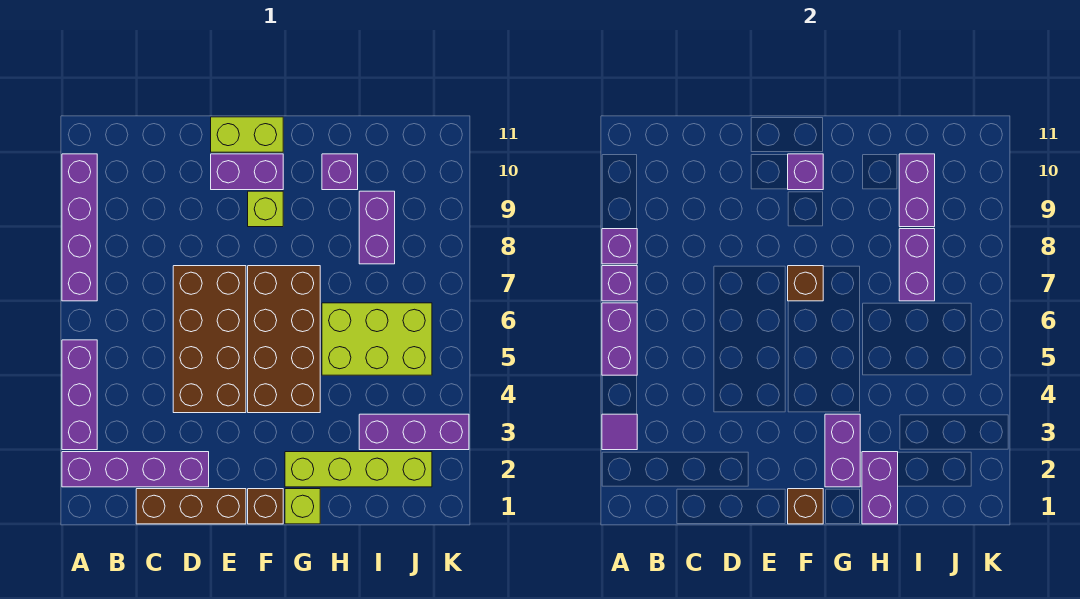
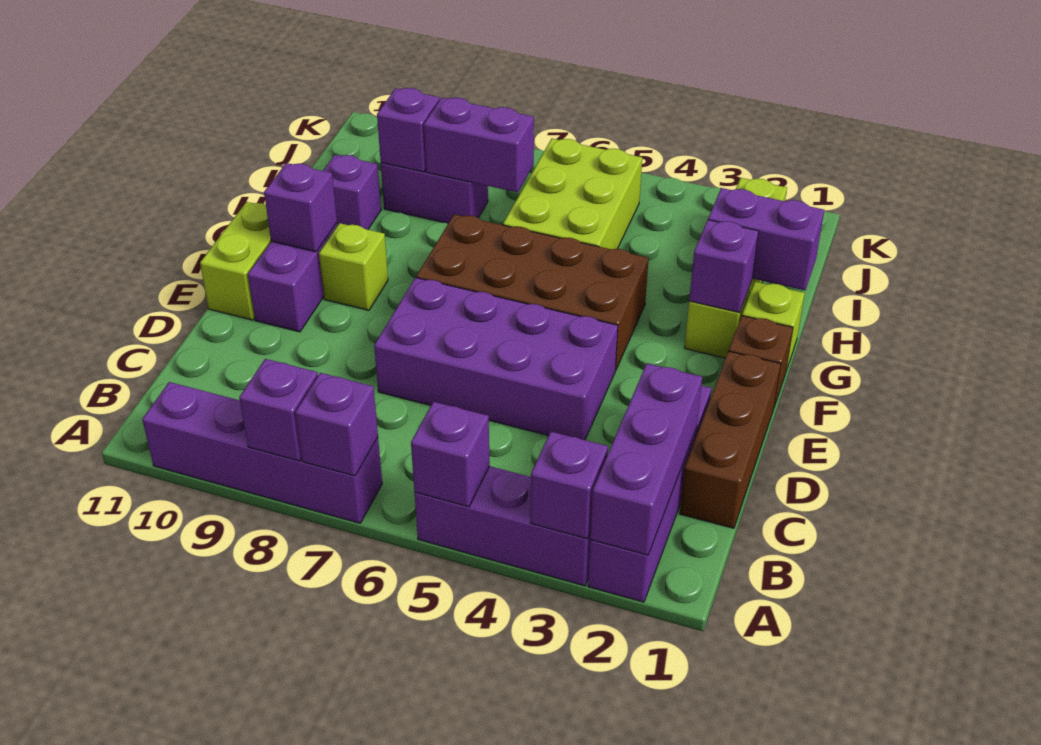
purple 1x1 tile [602,414,637,450] -> purple 1x1 brick [531,432,608,539]
purple 1x2 brick [602,303,637,375] -> purple 1x1 brick [411,402,490,507]
brown 2x4 brick [173,266,246,413] -> purple 2x4 brick [374,278,618,440]
brown 1x1 brick [788,489,823,524] -> none
brown 1x1 brick [788,266,823,301] -> none
purple 1x2 brick [825,414,860,487] -> purple 1x1 brick [689,220,759,313]
purple 1x3 brick [359,414,469,450] -> purple 1x3 brick moved to [590,363,702,555]
purple 1x2 brick [899,154,935,227] -> purple 1x1 brick [377,88,440,172]

